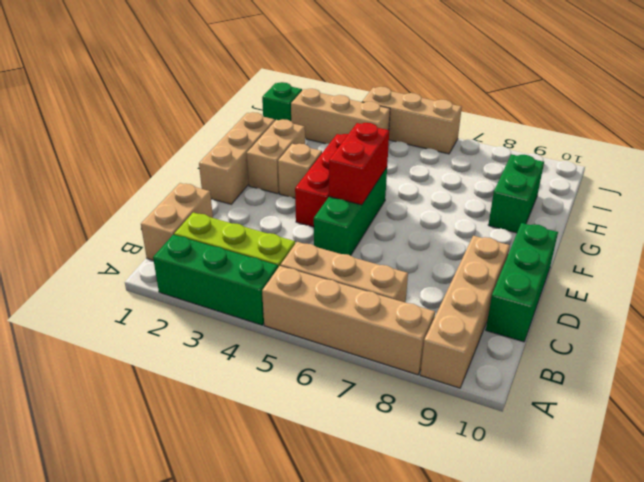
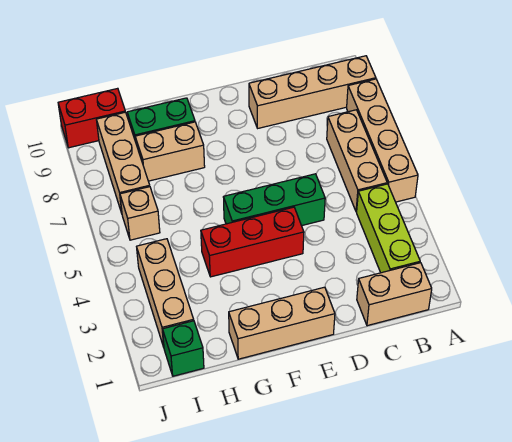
green 1x3 brick [153,235,278,325] -> none
green 1x3 brick [486,223,558,342] -> none
red 1x2 brick [329,123,389,205] -> red 1x2 brick moved to [58,88,125,148]
tan 1x2 brick [247,119,305,194] -> tan 1x2 brick moved to [135,122,205,181]
tan 1x1 brick [278,144,322,198] -> tan 1x1 brick moved to [120,187,160,240]
tan 1x3 brick [362,87,462,154] -> tan 1x3 brick moved to [96,112,150,213]

